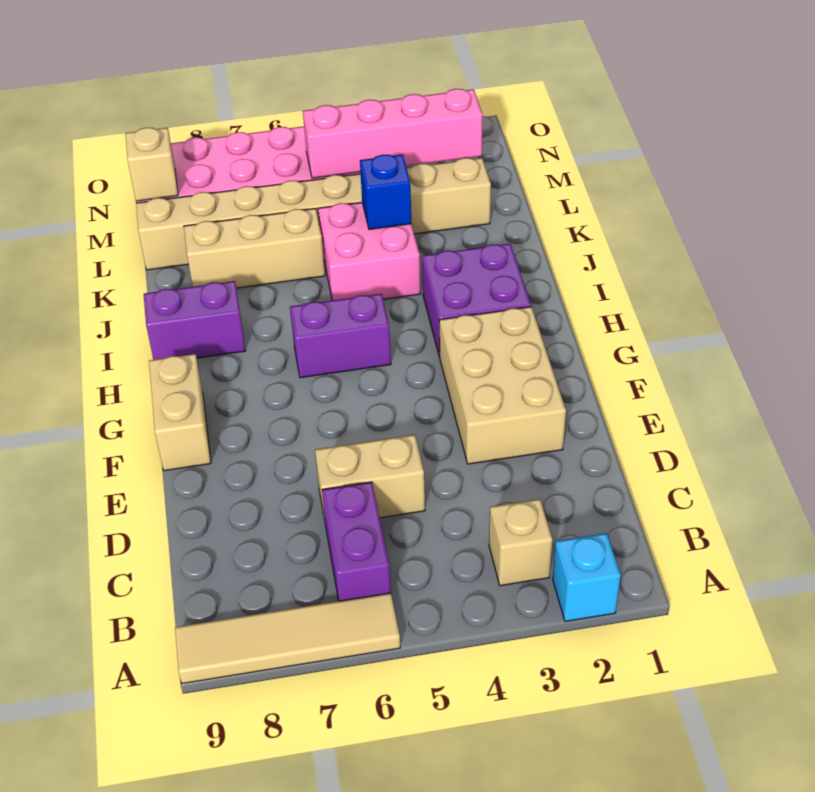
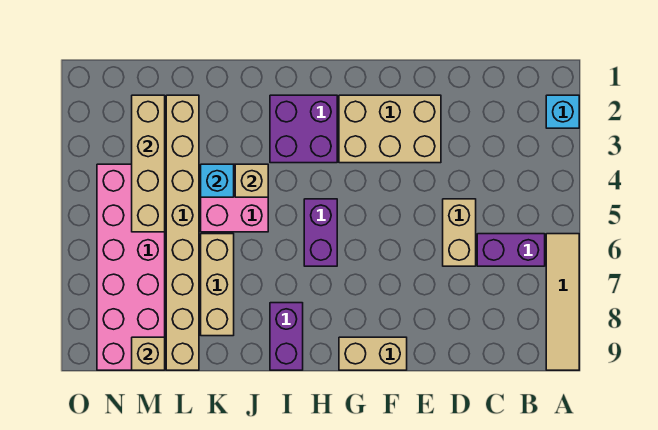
tan 1x1 brick [489,499,552,586] -> tan 1x1 brick moved to [235,164,268,197]
blue 1x1 brick [360,155,411,230] -> cyan 1x1 brick [201,164,234,197]
pink 1x4 brick [303,89,482,178] -> tan 1x4 brick [132,95,165,232]

